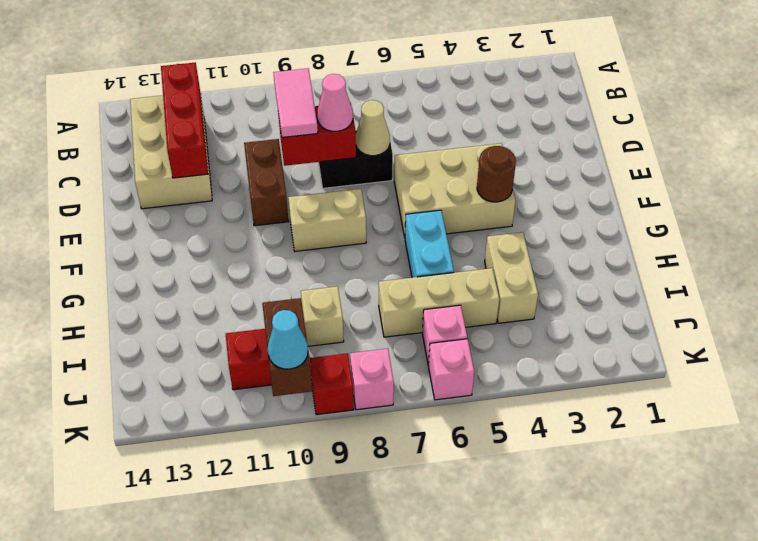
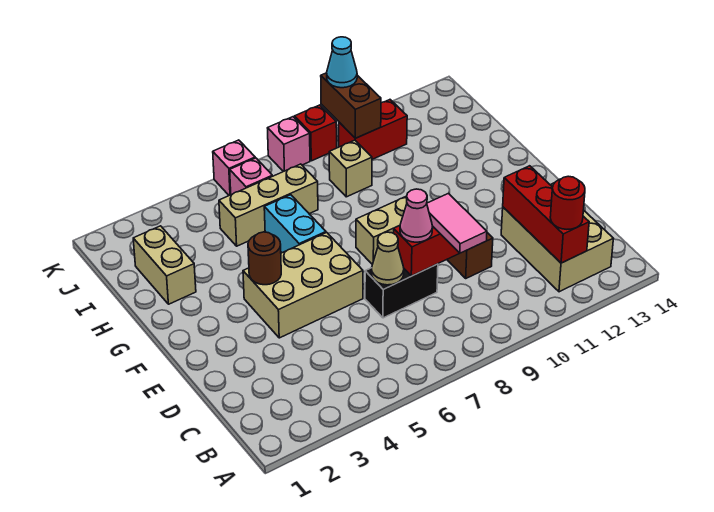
none -> red 1x1 round brick [550,176,585,229]
tan 1x2 brick [485,232,538,323] -> tan 1x2 brick moved to [133,226,196,304]

